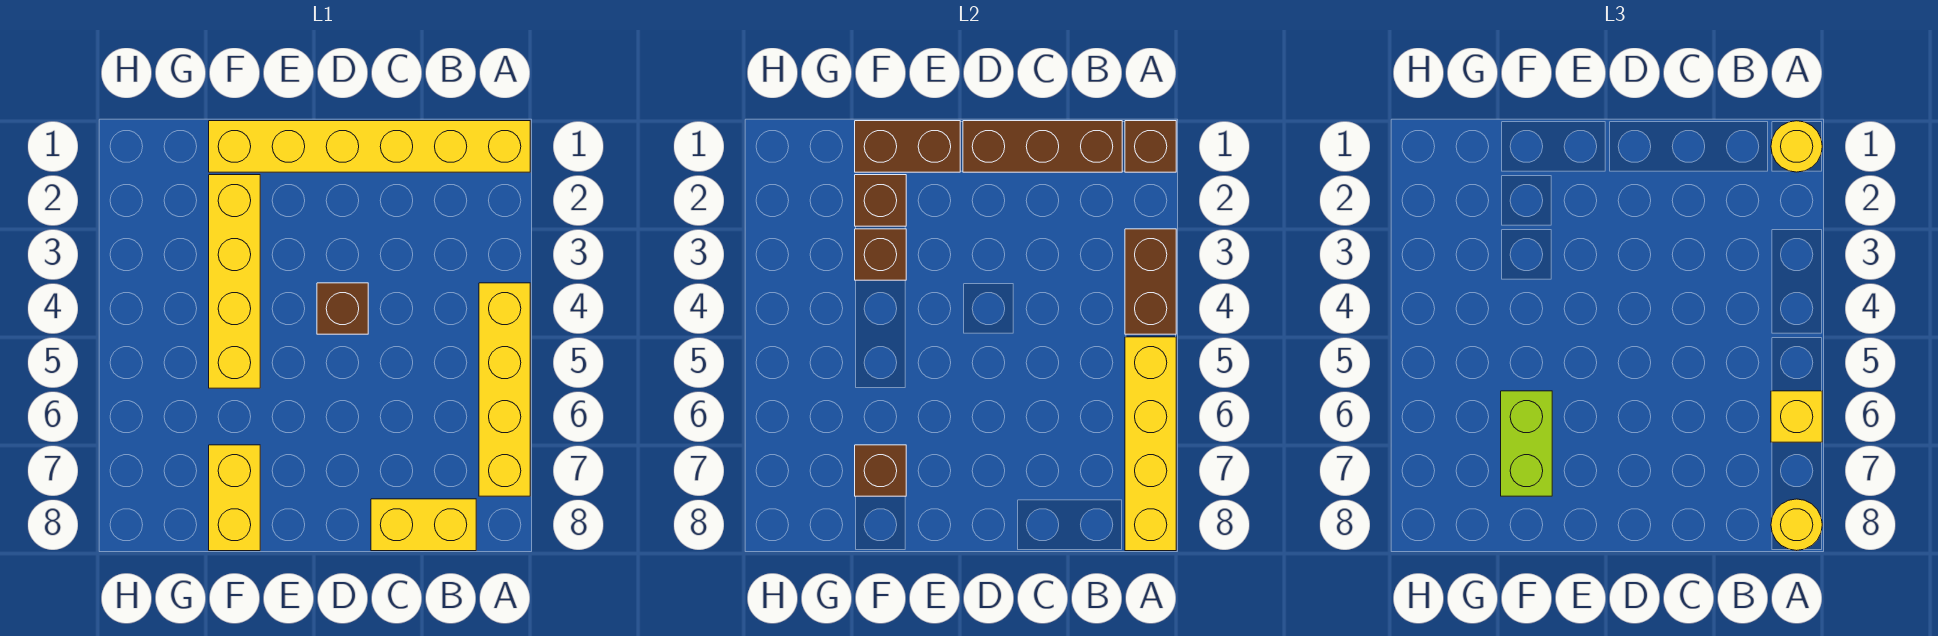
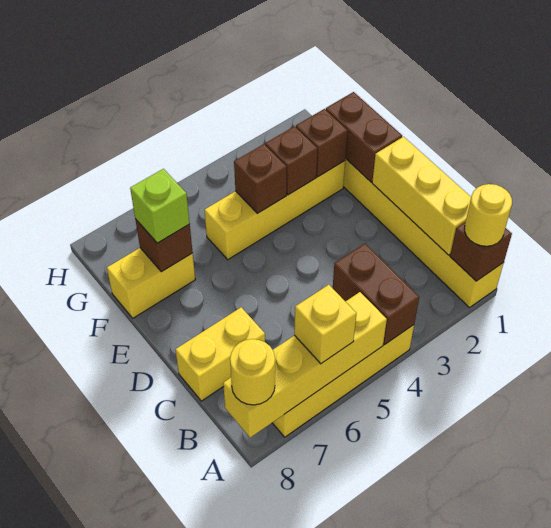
brown 1x2 brick [1125,229,1176,334] -> brown 1x2 brick turned to [333,244,419,345]
brown 1x3 brick [963,121,1122,172] -> yellow 1x3 brick [372,137,471,255]
yellow 1x2 brick [371,499,476,551] -> yellow 1x2 brick turned to [175,307,265,401]
brown 1x1 brick [317,283,368,334] -> brown 1x1 brick moved to [234,144,287,214]
lime 1x2 brick [1501,391,1552,496] -> lime 1x1 brick [130,169,190,243]

